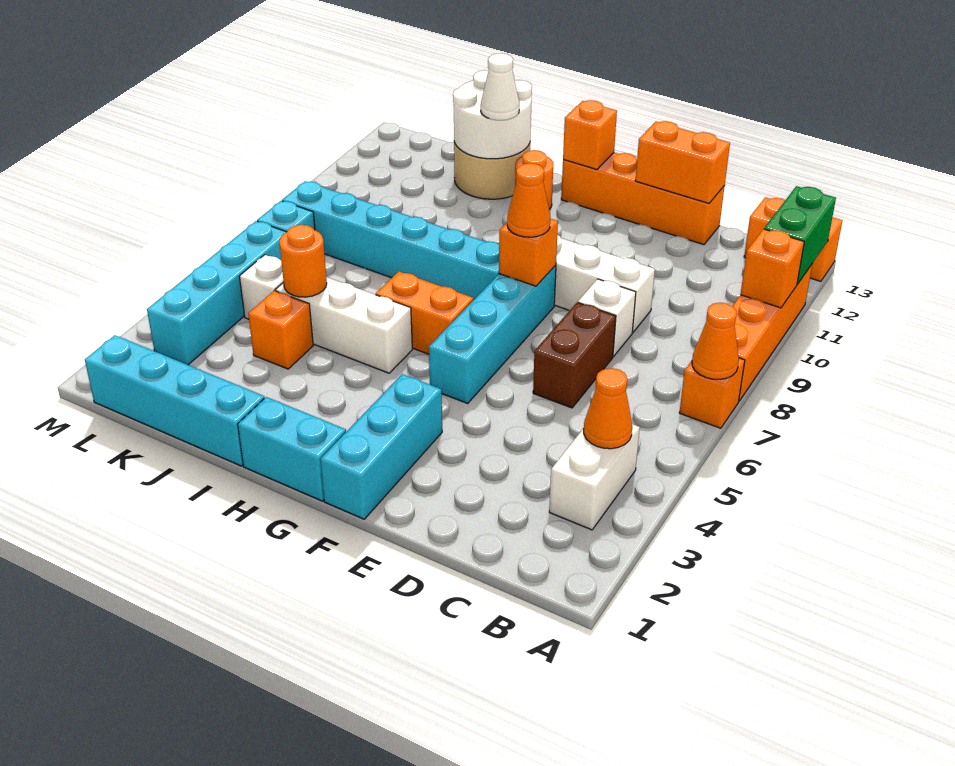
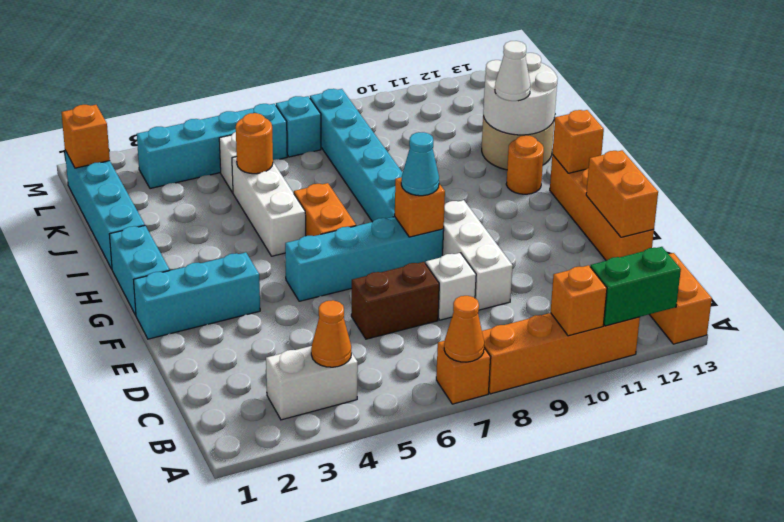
orange 1x1 cone [507,163,550,237] -> cyan 1x1 cone [401,132,439,196]
orange 1x1 brick [248,291,313,369] -> orange 1x1 brick moved to [62,105,110,168]

